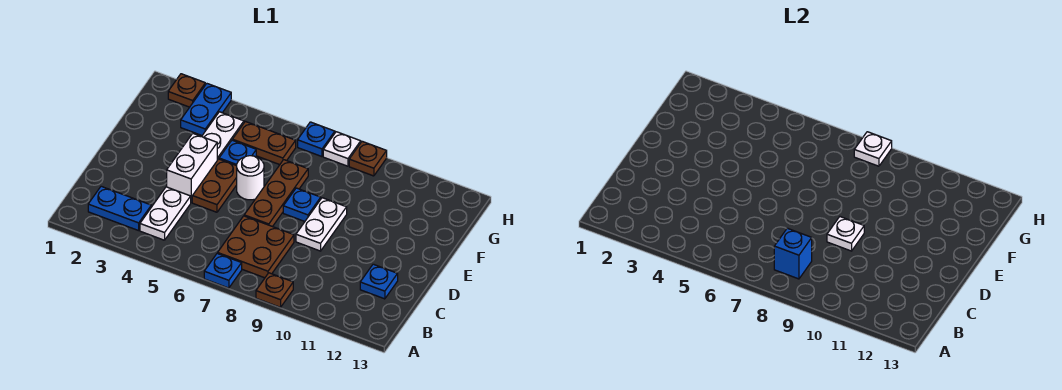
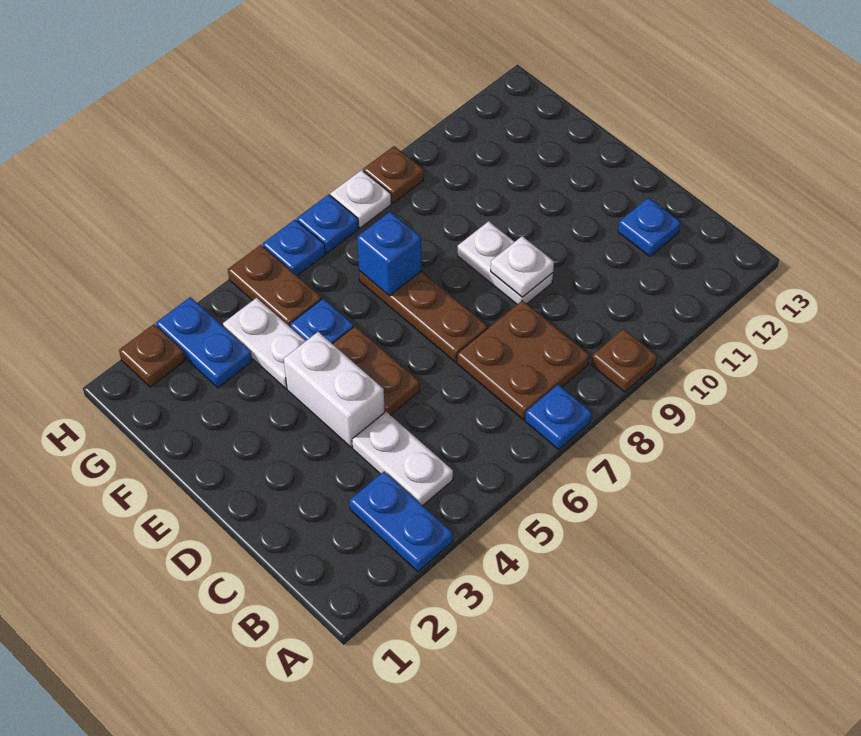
blue 1x2 plate [88,186,151,231] -> blue 1x2 plate turned to [349,471,453,572]
blue 1x1 brick [774,228,812,279] -> blue 1x1 brick moved to [357,212,422,296]
white 1x1 round brick [237,156,264,200] -> none
blue 1x1 plate [283,188,321,221] -> blue 1x1 plate moved to [263,220,325,276]
brown 1x2 plate [232,121,296,165] -> brown 1x2 plate turned to [228,245,322,326]
white 1x1 plate [854,132,892,166] -> none

